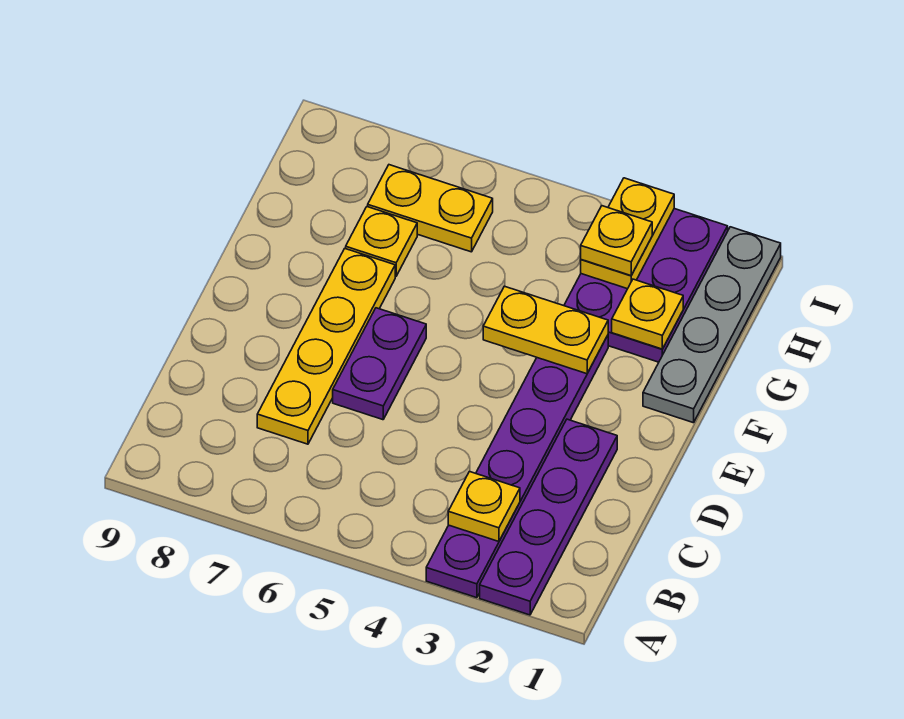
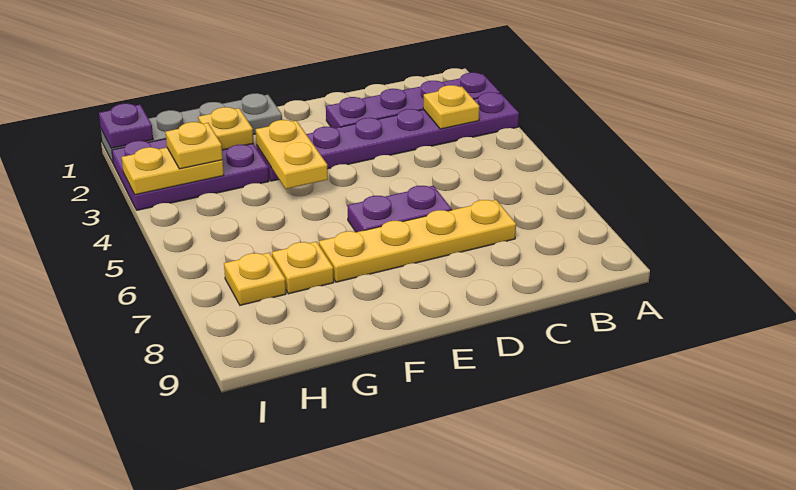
yellow 1x2 plate [368,165,493,252] -> yellow 1x1 plate [224,253,286,305]
none -> purple 1x1 plate [99,103,153,148]

